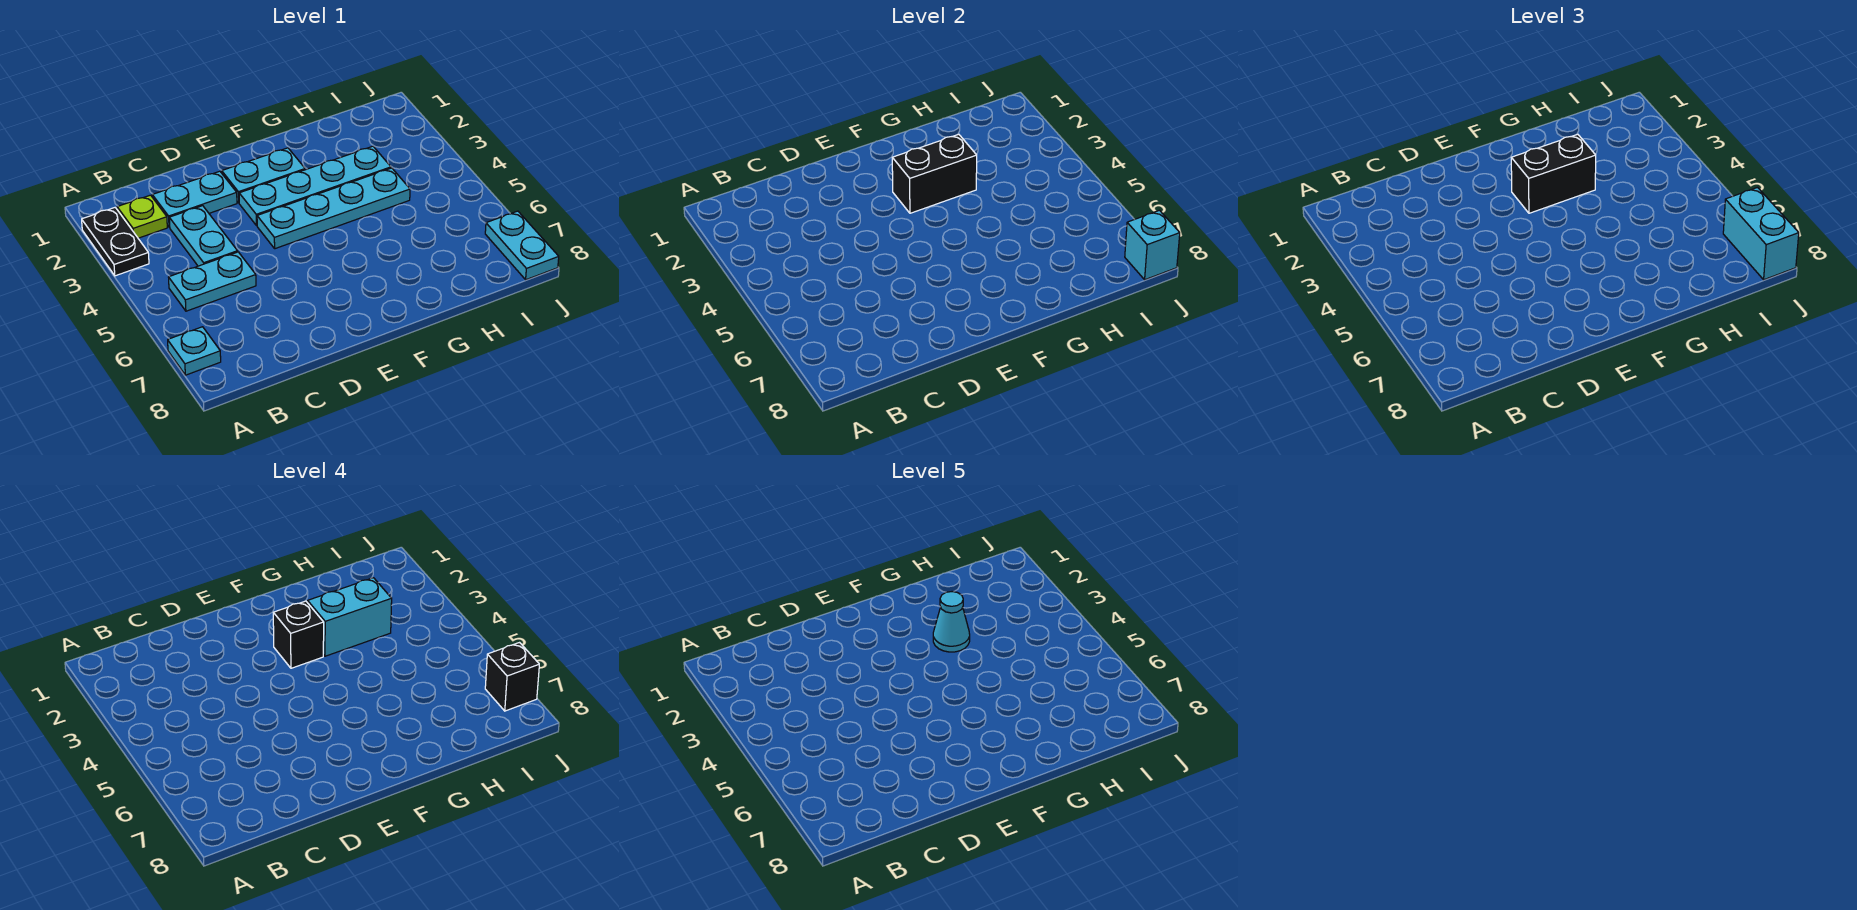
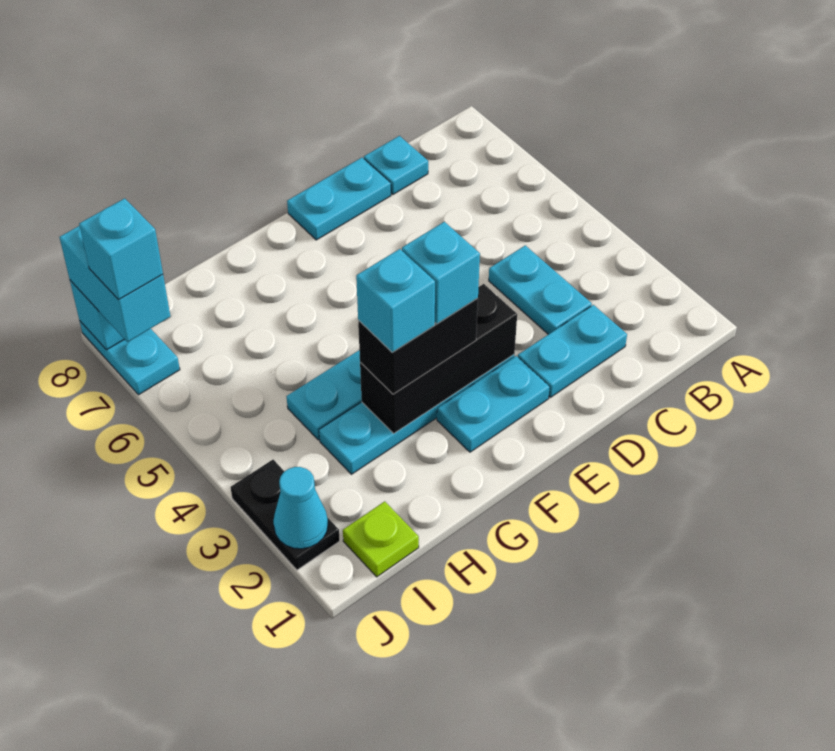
black 1x2 plate [82,208,149,276] -> black 1x2 plate moved to [231,460,340,570]
cyan 1x1 plate [168,327,221,375] -> cyan 1x1 plate moved to [364,136,428,194]
lime 1x1 plate [117,195,167,238] -> lime 1x1 plate moved to [343,501,419,577]
cyan 1x2 plate [169,252,256,311] -> cyan 1x2 plate moved to [287,158,391,240]
black 1x2 brick [892,134,977,213] -> black 1x3 brick [360,284,517,433]
black 1x1 brick [273,601,324,668] -> cyan 1x1 brick [402,222,480,324]
cyan 1x2 brick [308,578,392,656] -> cyan 1x1 brick [356,249,435,352]
cyan 1x1 cone [933,592,970,652] -> cyan 1x1 cone moved to [273,467,328,549]
black 1x1 brick [485,643,539,711] -> cyan 1x1 brick [79,198,163,300]

